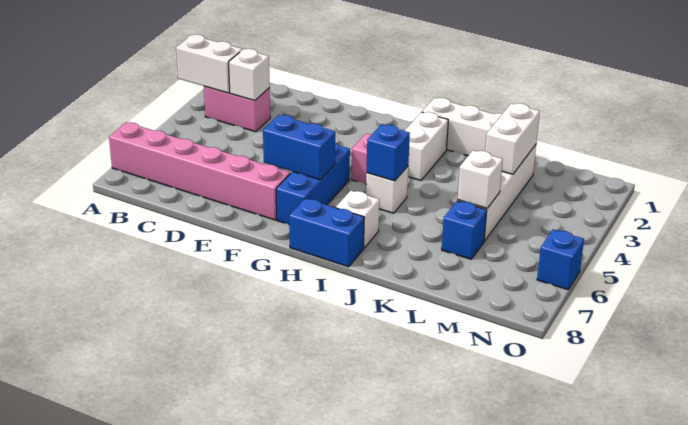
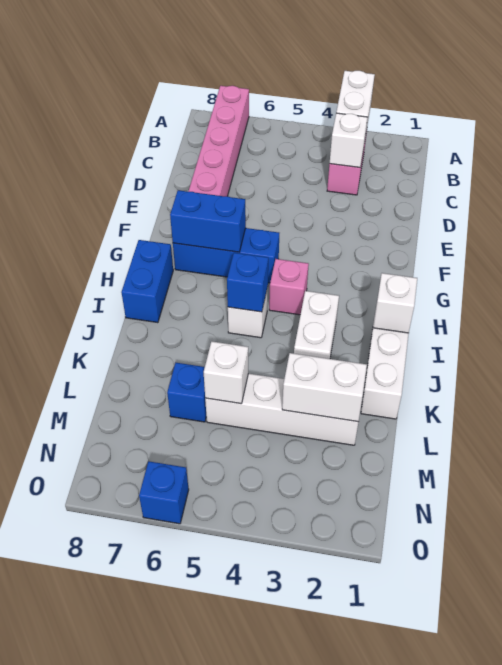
blue 1x2 brick [263,115,335,180] -> blue 1x2 brick turned to [170,190,246,252]
white 1x2 brick [405,112,448,180] -> white 1x2 brick turned to [294,291,339,359]
white 1x1 brick [336,191,379,248] -> white 1x1 brick moved to [373,273,417,333]

